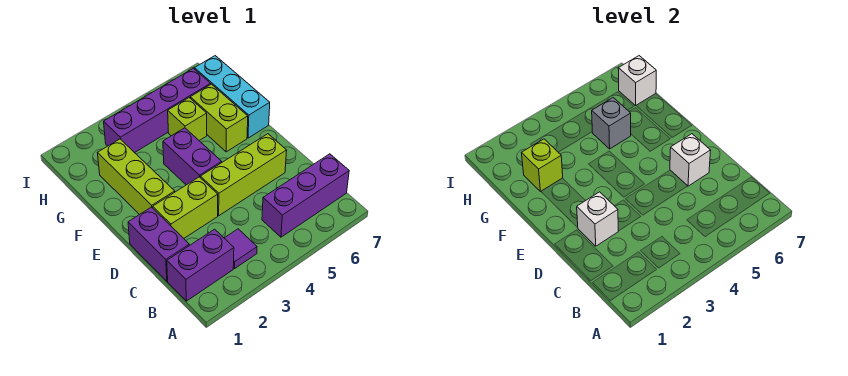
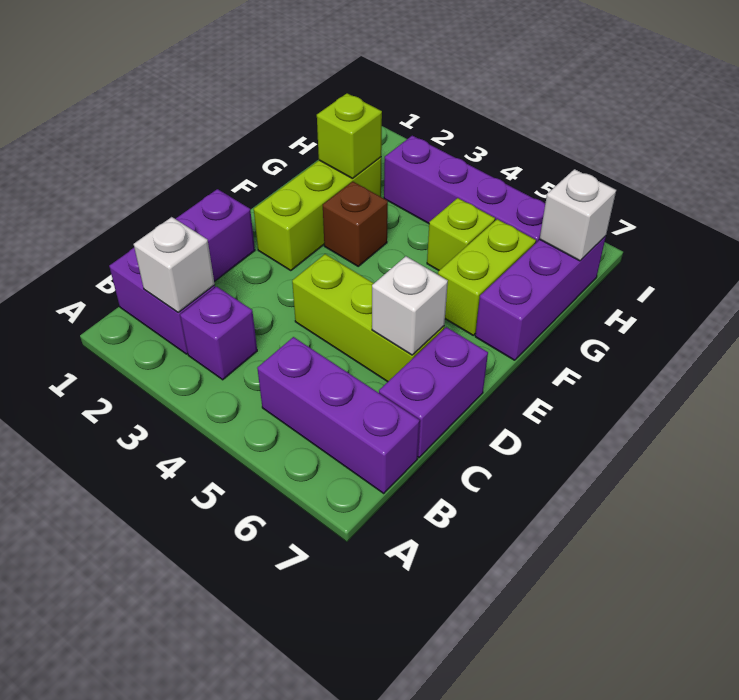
purple 1x1 tile [224,229,257,268] -> purple 1x1 brick [180,287,257,380]
lime 1x2 brick [153,177,218,238] -> none
white 1x1 brick [577,192,618,246] -> white 1x1 brick moved to [134,217,215,313]
purple 1x2 brick [163,128,222,185] -> purple 1x2 brick moved to [379,327,488,458]
none -> brown 1x1 brick [323,181,388,266]
cyan 1x3 brick [194,56,270,138] -> purple 1x3 brick [475,236,606,360]
grey 1x1 brick [592,98,631,149] -> none

